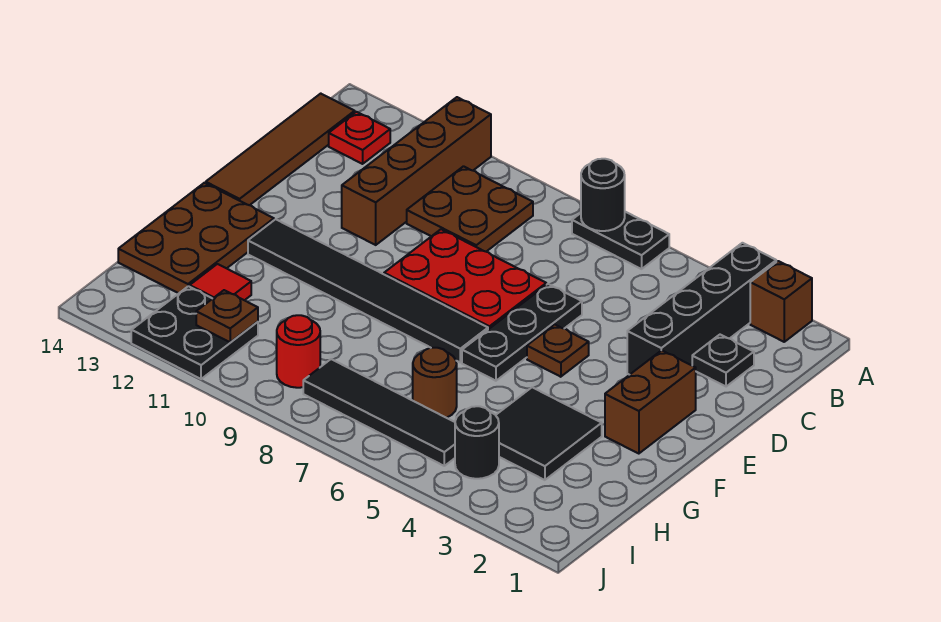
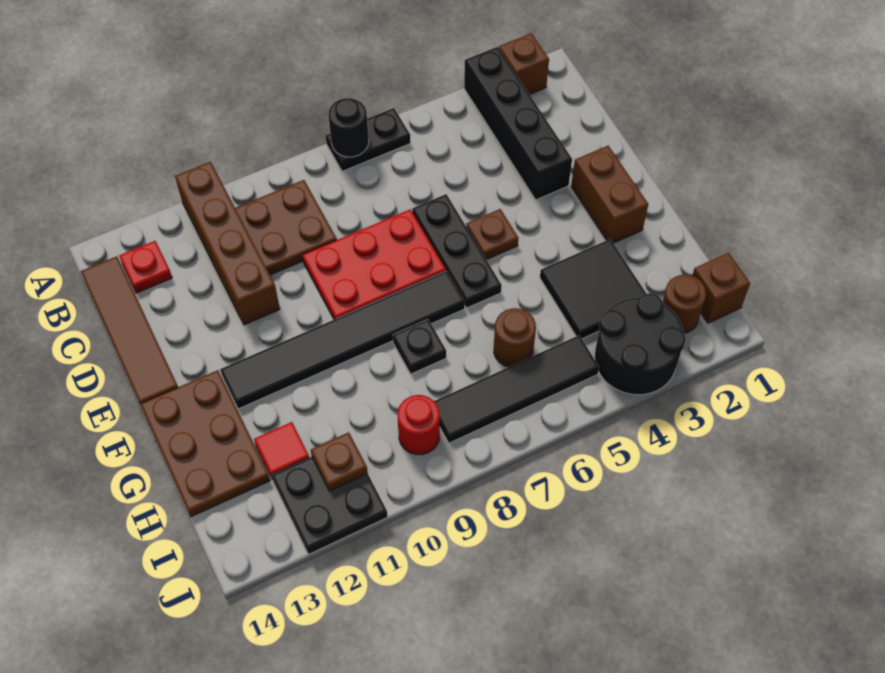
black 1x1 plate [692,335,754,387] -> black 1x1 plate moved to [393,319,446,374]
none -> brown 1x1 brick [692,253,750,323]
none -> brown 1x1 round brick [662,275,706,334]
black 1x1 round brick [455,406,499,479] -> black 2x2 round brick [595,293,686,395]

